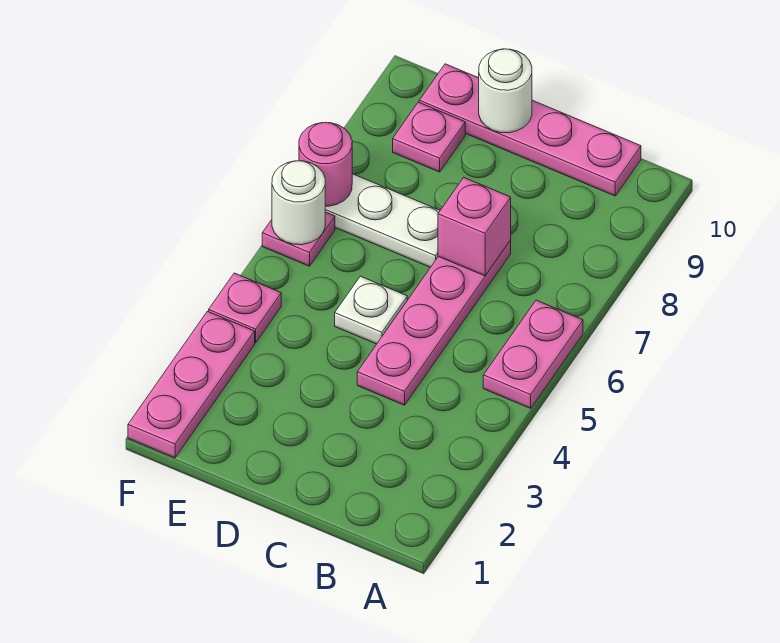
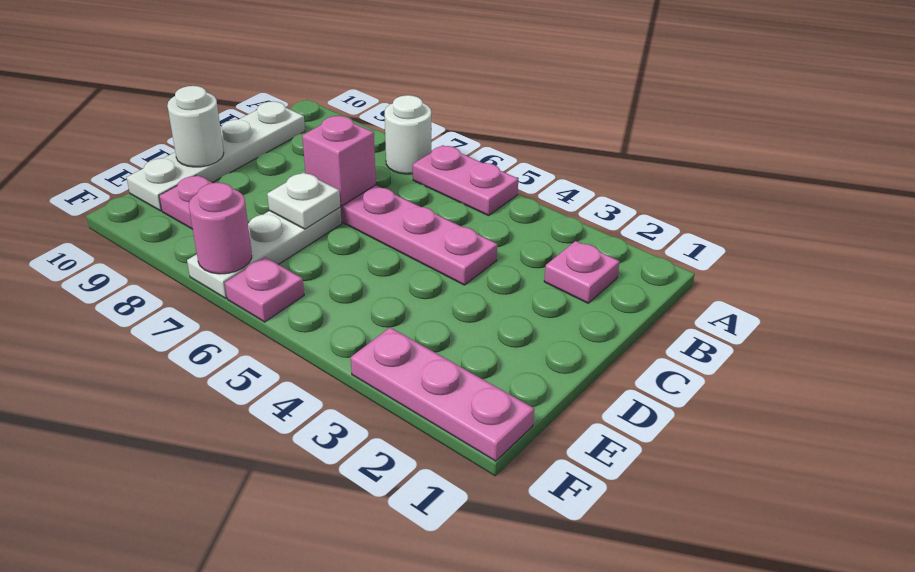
pink 1x4 plate [419,64,641,196] -> white 1x4 plate [127,101,305,211]
white 1x1 plate [335,276,407,344] -> white 1x1 plate moved to [267,172,340,229]
pink 1x1 plate [209,273,281,343] -> pink 1x1 plate moved to [544,241,620,303]
white 1x1 round brick [272,161,325,245] -> white 1x1 round brick moved to [385,95,431,174]

